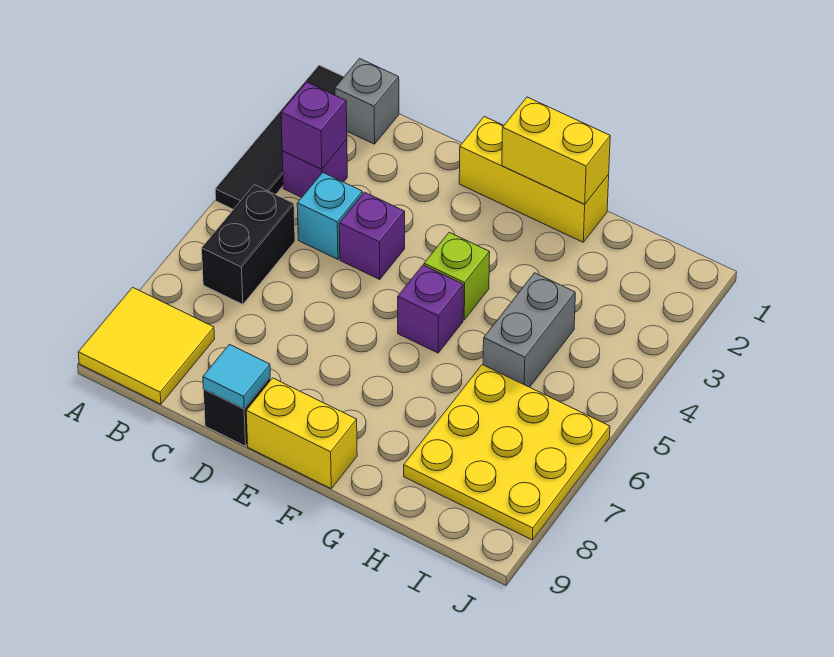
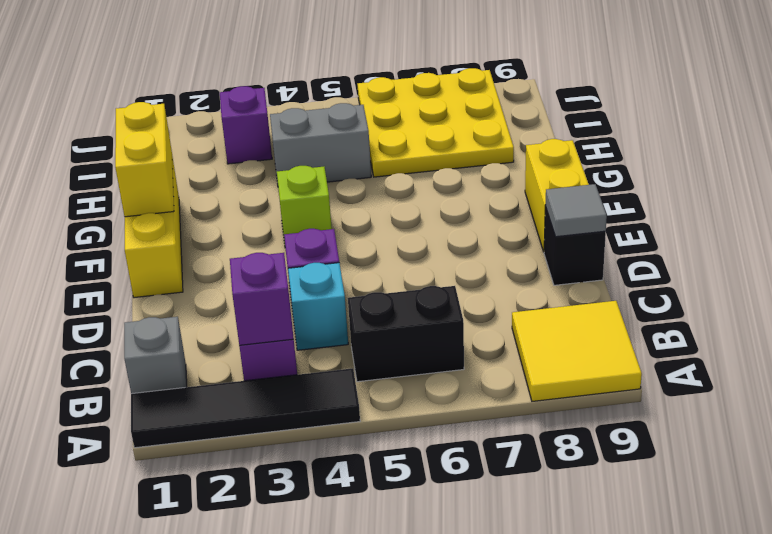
cyan 1x1 tile [203,344,270,409] -> grey 1x1 tile [545,184,607,237]
purple 1x1 brick [398,265,463,353] -> purple 1x1 brick moved to [220,86,272,164]

